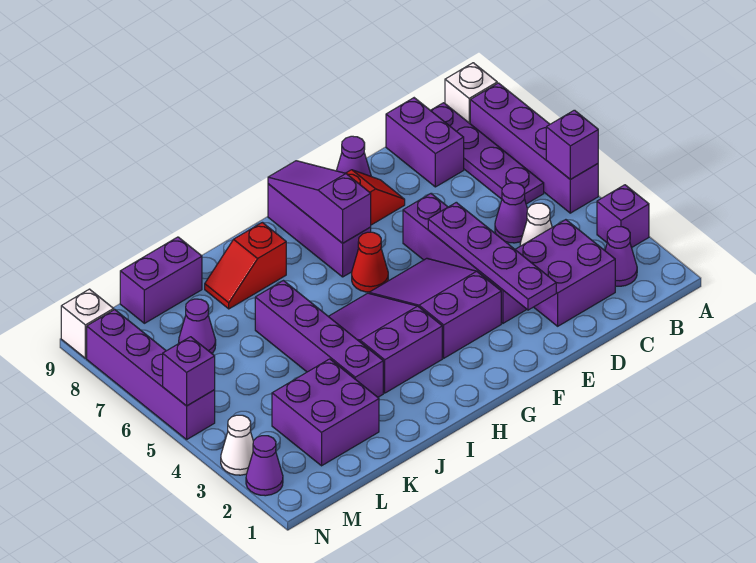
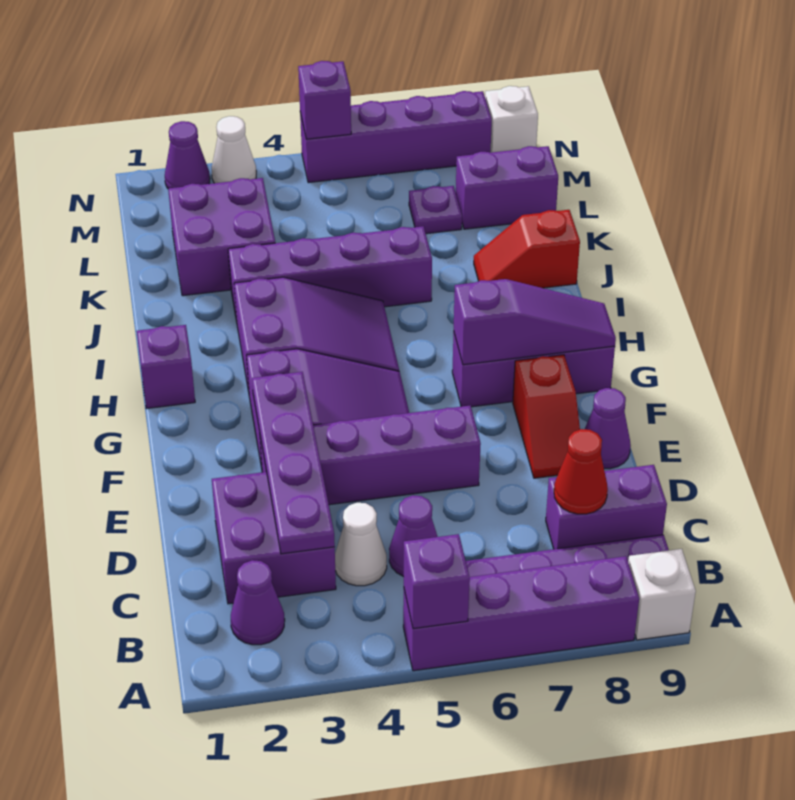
purple 1x1 brick [597,185,649,248] -> purple 1x1 brick moved to [137,325,195,409]
purple 1x4 plate [428,202,556,310] -> purple 1x4 plate turned to [252,372,335,554]
red 1x1 cone [352,232,388,292] -> red 1x1 cone moved to [554,429,608,514]
red 1x2 slope [205,222,286,309] -> red 1x2 slope turned to [474,210,580,288]
purple 1x2 brick [120,237,202,323] -> purple 1x2 brick turned to [456,146,558,229]
purple 1x1 cone [179,299,216,353] -> purple 1x1 plate [409,186,462,234]

